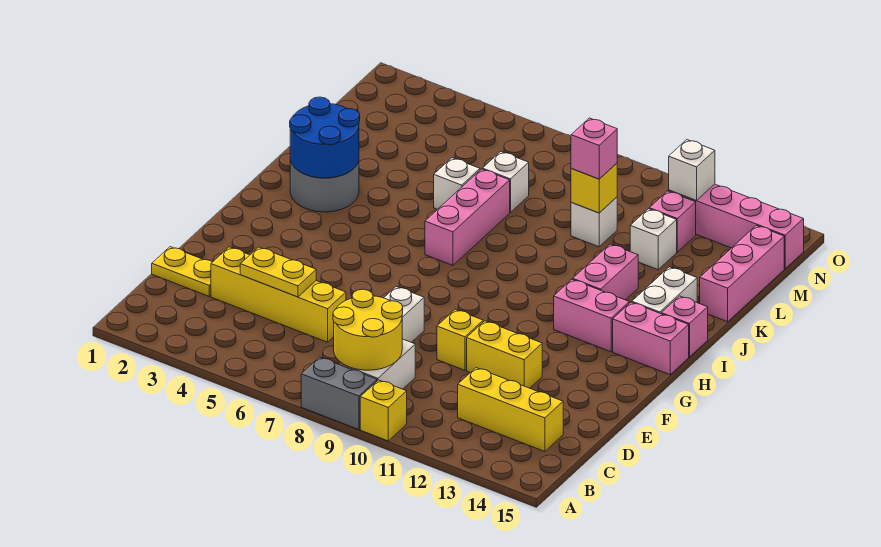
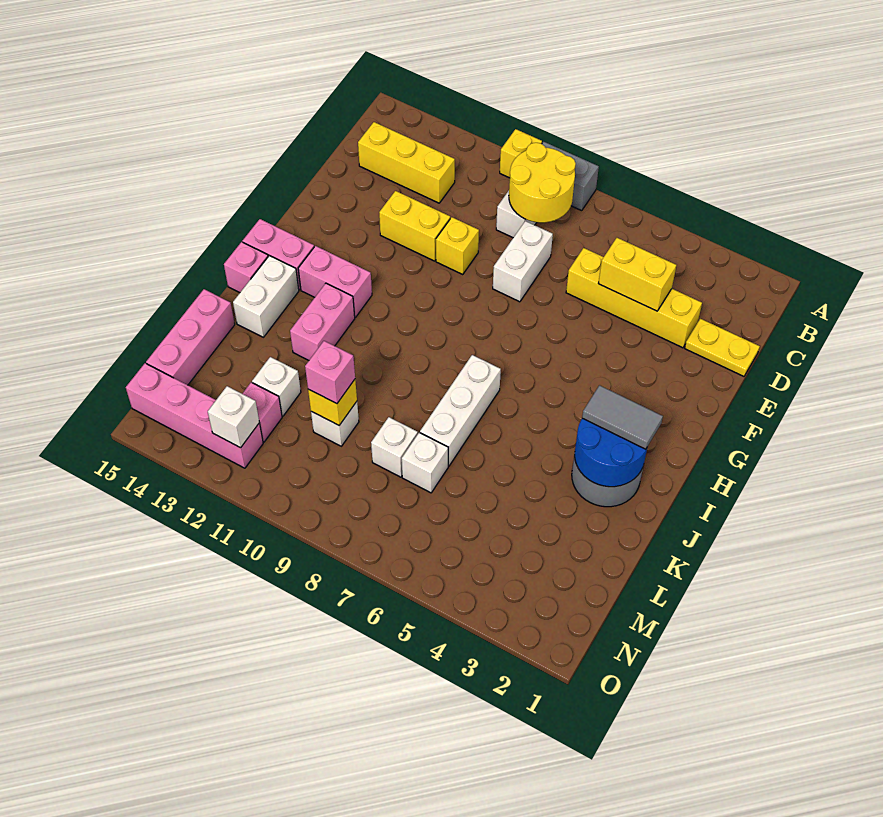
yellow 1x2 plate [240,247,316,297] -> yellow 1x2 brick [598,238,676,311]
none -> grey 1x2 tile [582,385,663,449]
pink 1x3 brick [425,169,510,265] -> white 1x3 brick [420,355,501,466]
white 1x1 brick [434,158,480,209] -> white 1x1 brick moved to [371,417,418,477]

